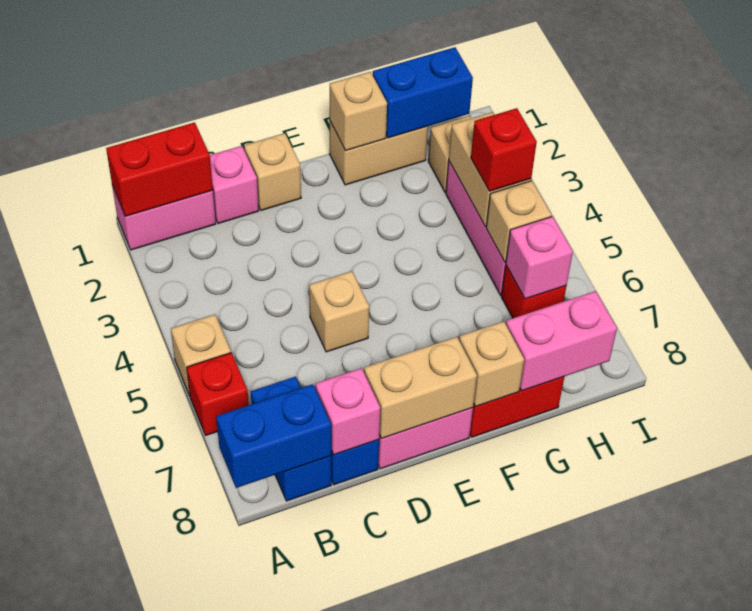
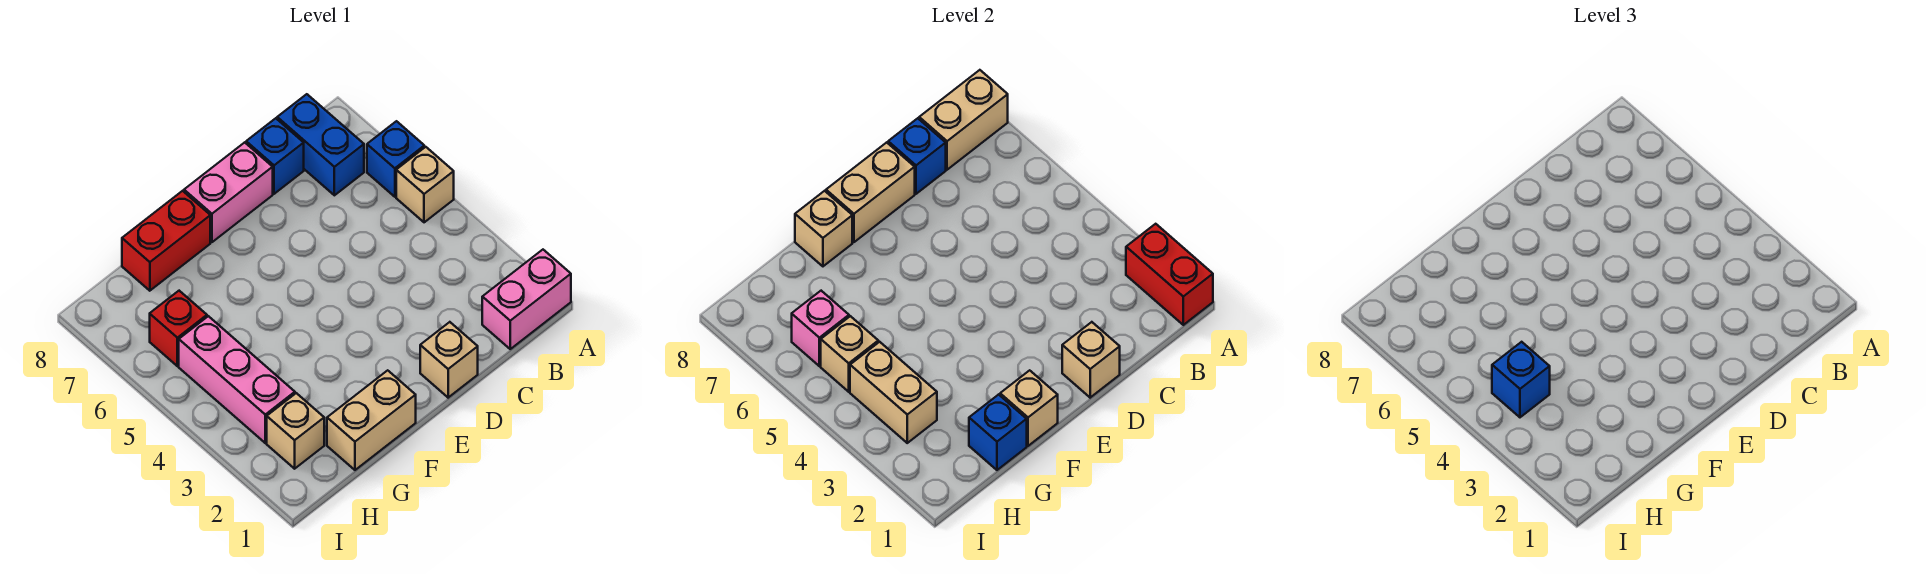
red 1x2 brick [106,122,213,216] -> red 1x2 brick turned to [1126,224,1213,325]
red 1x1 brick [187,353,249,435] -> blue 1x1 brick [367,121,424,197]
blue 1x2 brick [216,384,331,488] -> tan 1x2 brick [919,70,1008,170]
pink 1x1 brick [210,146,259,224] -> none
pink 1x1 brick [315,368,380,455] -> blue 1x1 brick [888,118,946,194]
tan 1x1 brick [309,271,369,352] -> tan 1x1 brick moved to [1062,322,1120,398]
blue 1x2 brick [373,47,473,138] -> blue 1x1 brick [969,395,1027,470]
pink 1x2 brick [506,291,617,391] -> none
red 1x1 brick [471,108,537,191] -> blue 1x1 brick [1492,342,1550,417]

